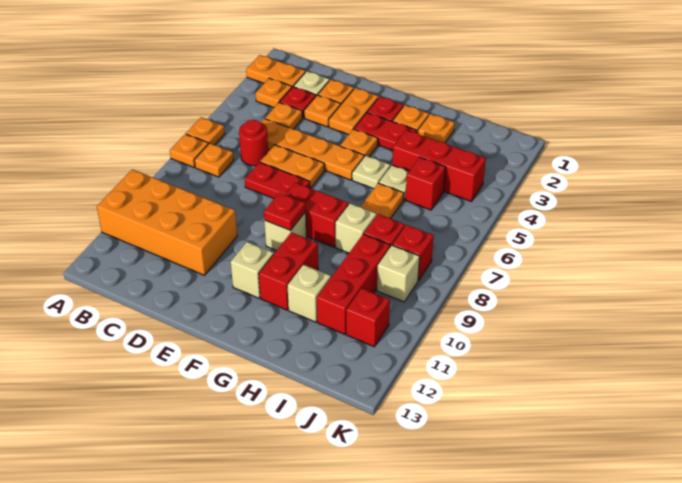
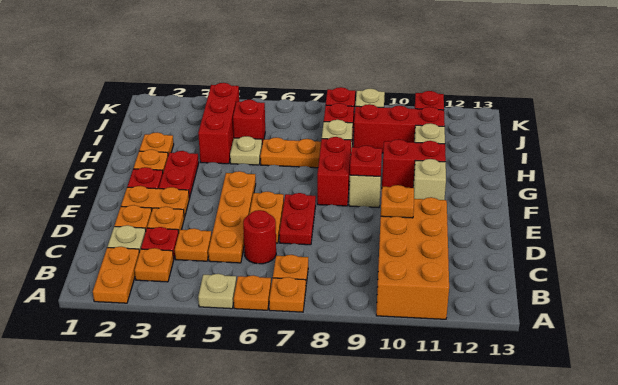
orange 1x1 plate [340,129,378,157] -> orange 1x1 plate moved to [381,185,414,218]
tan 1x1 plate [352,156,390,189] -> tan 1x1 plate moved to [198,274,236,309]

